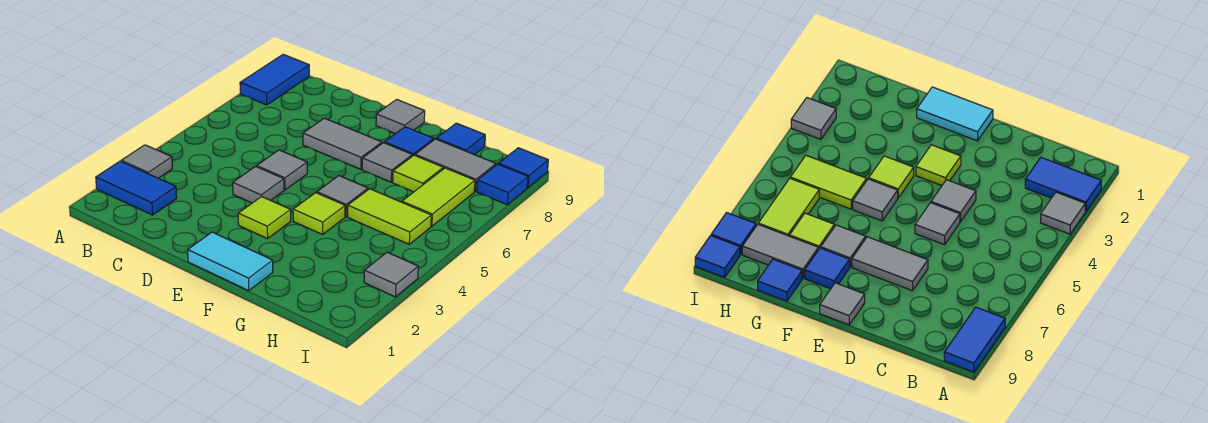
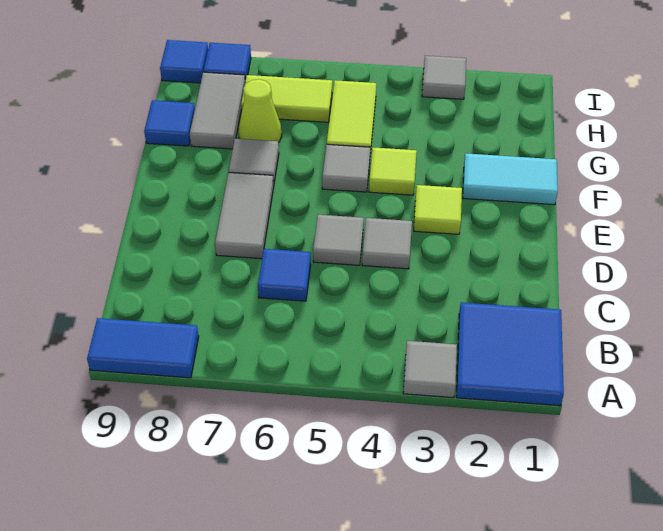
blue 1x2 tile [96,161,177,215] -> blue 2x2 tile [456,303,564,406]
cyan 1x2 tile [188,232,273,291] -> cyan 1x2 tile turned to [463,153,558,205]
grey 1x1 tile [376,99,425,134] -> none
blue 1x1 tile [385,127,434,156] -> blue 1x1 tile moved to [258,249,311,301]
lime 1x1 tile [393,155,443,192] -> lime 1x1 cone [238,79,282,143]

